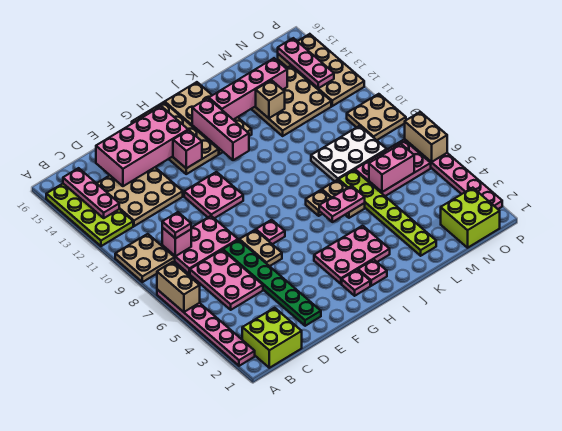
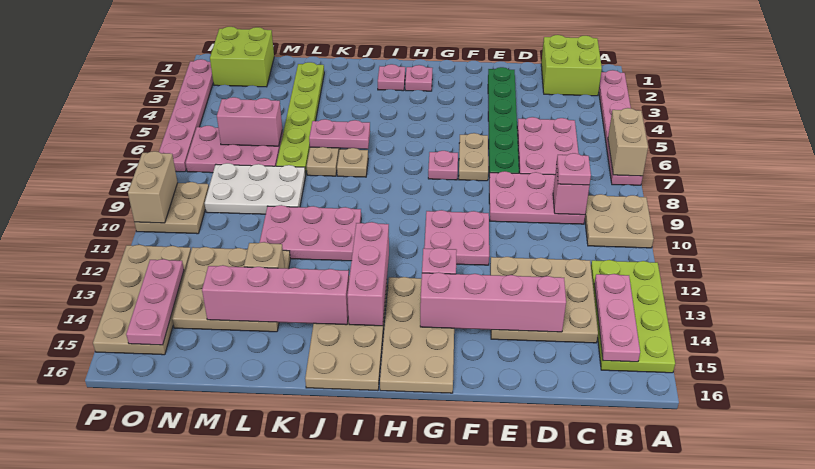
pink 2x4 brick [96,106,188,186] -> pink 1x4 brick [420,272,566,332]
pink 2x3 plate [314,226,390,284] -> pink 2x3 plate moved to [260,205,361,261]
tan 1x2 brick [405,112,447,162] -> tan 1x2 brick moved to [128,151,178,223]

